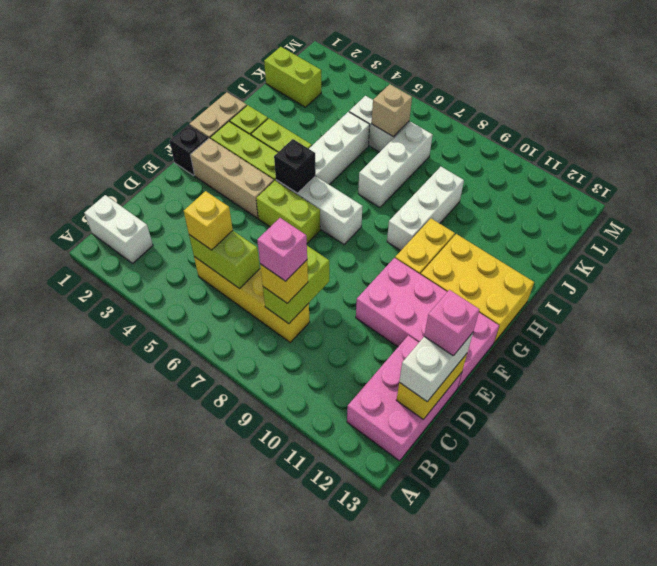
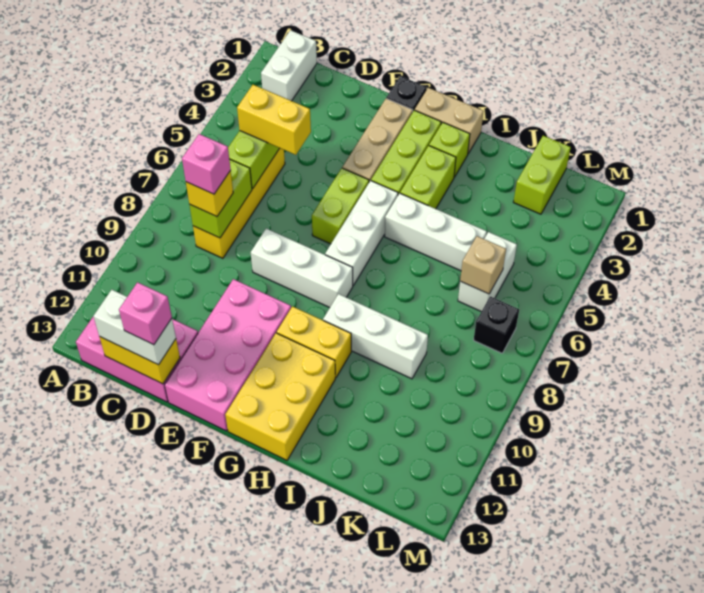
yellow 1x1 brick [184,191,233,250] -> yellow 1x2 brick [237,85,311,155]
lime 1x2 brick [263,246,329,324] -> lime 1x2 brick turned to [189,159,252,238]
black 1x1 brick [274,139,316,193] -> black 1x1 brick moved to [474,296,519,353]
white 1x3 brick [358,122,433,208] -> white 1x3 brick moved to [251,228,353,308]

